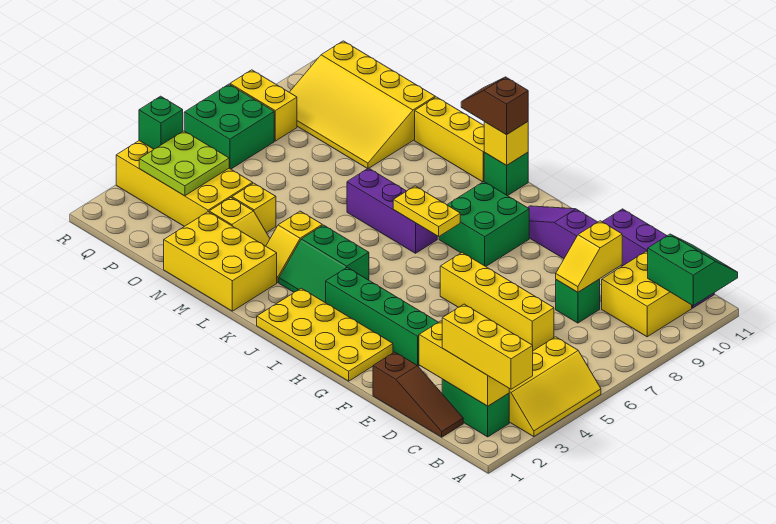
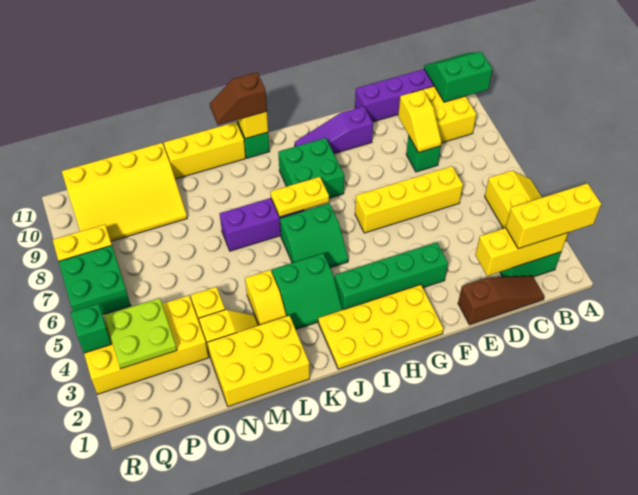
none -> green 2x2 slope [280,203,348,268]

